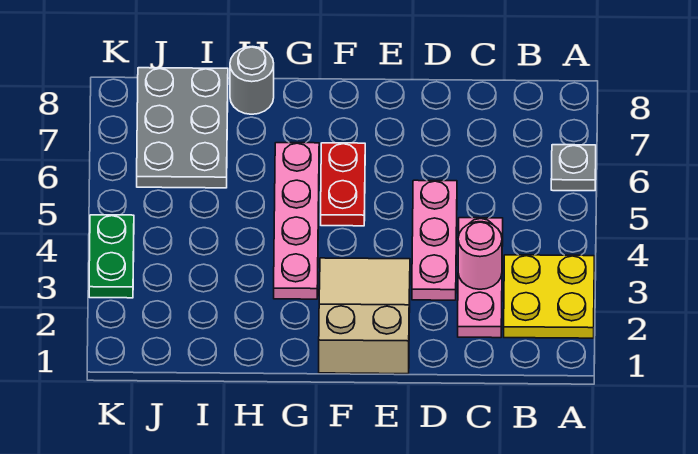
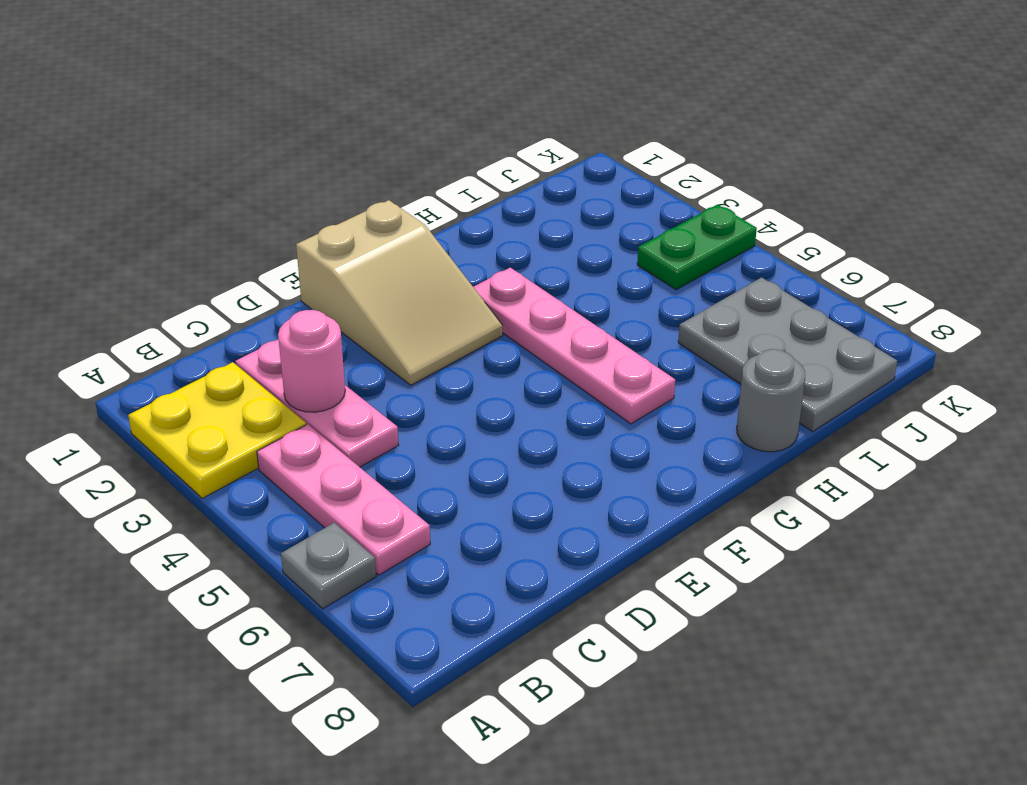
pink 1x3 plate [412,180,457,300] -> pink 1x3 plate moved to [257,424,430,575]
red 1x2 plate [321,143,365,226] -> none
green 1x2 plate [89,215,134,298] -> green 1x2 plate turned to [637,205,757,290]

